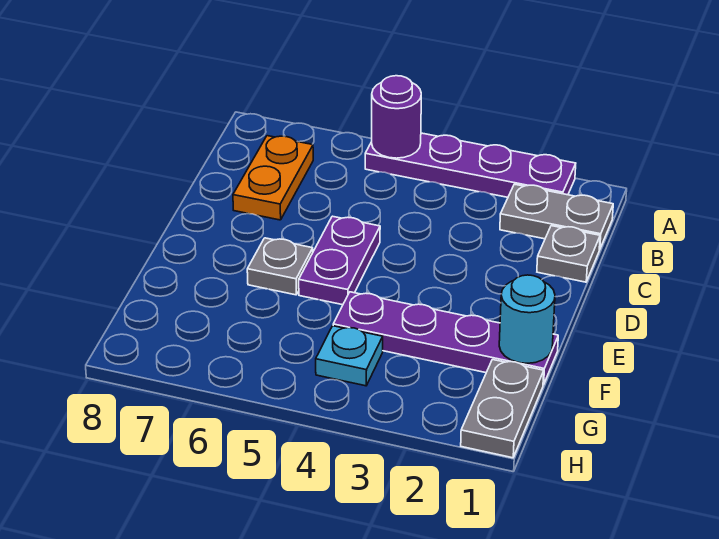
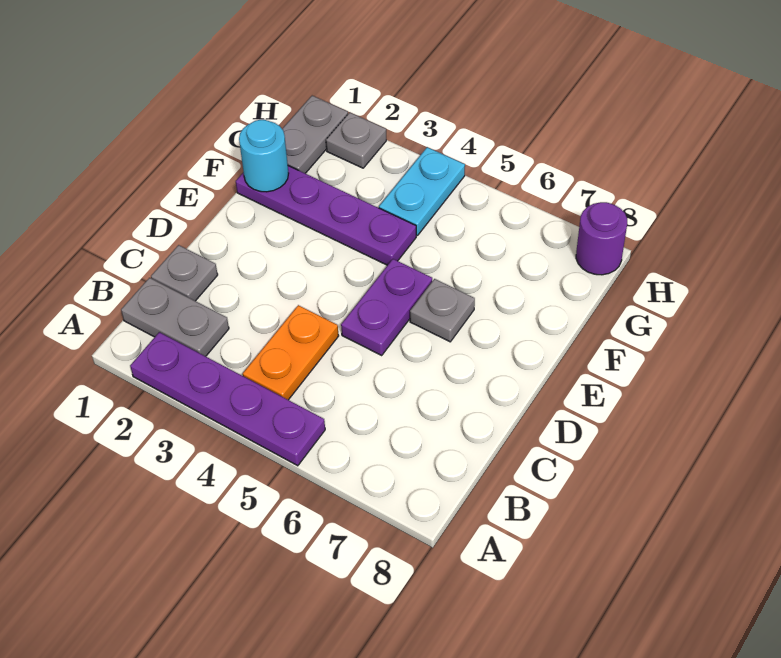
purple 1x1 round brick [372,76,421,158] -> purple 1x1 round brick moved to [576,202,627,275]
orange 1x2 plate [233,136,313,220] -> orange 1x2 plate moved to [243,305,339,400]
cyan 1x1 plate [316,326,383,386] -> cyan 1x2 plate [379,147,465,236]
none -> grey 1x1 plate [326,112,386,168]

